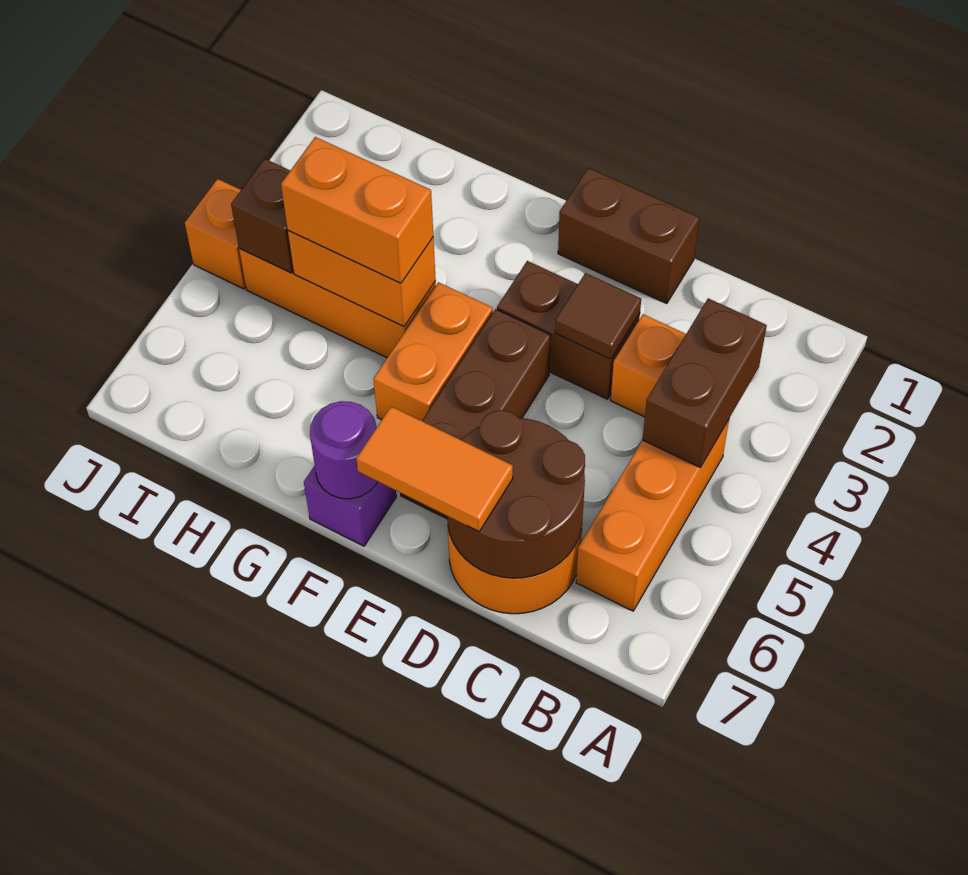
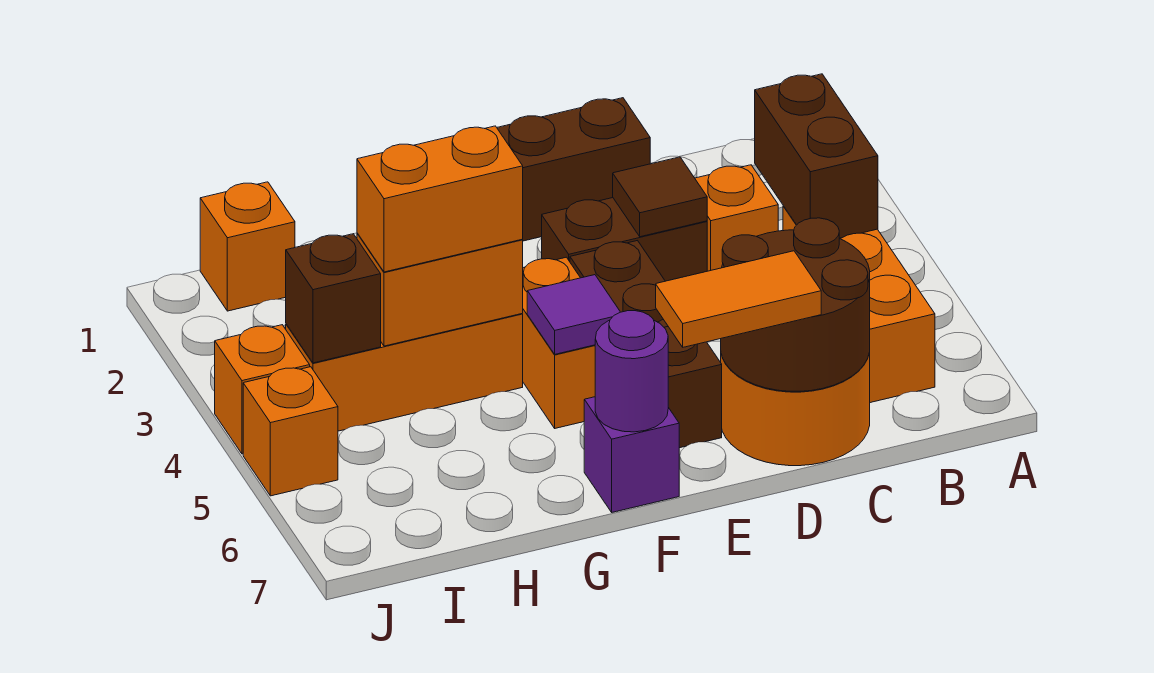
none -> purple 1x1 tile [527,275,620,354]
none -> orange 1x1 brick [200,182,295,311]
none -> orange 1x1 brick [243,367,338,496]

